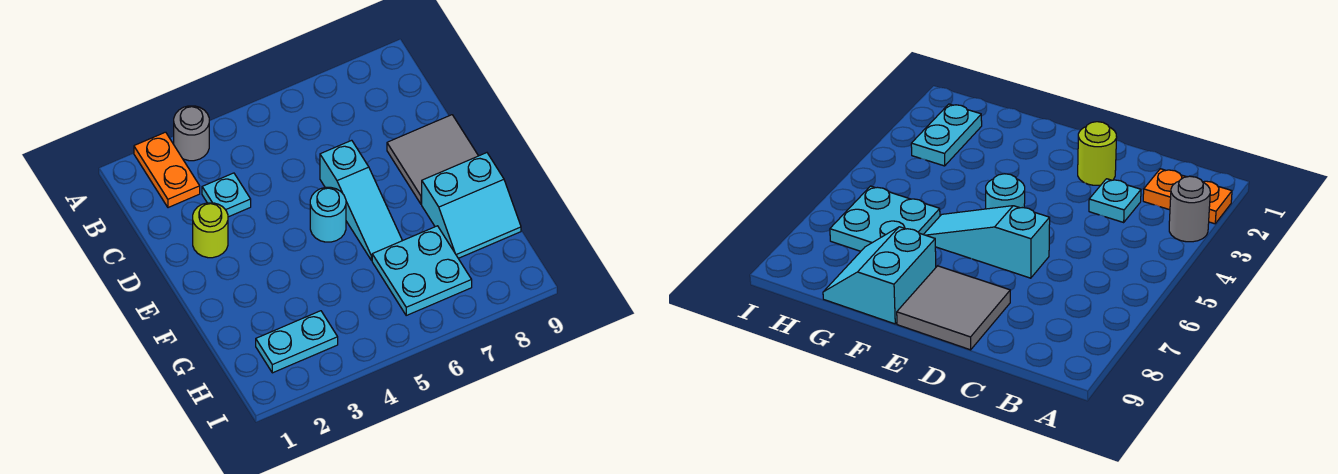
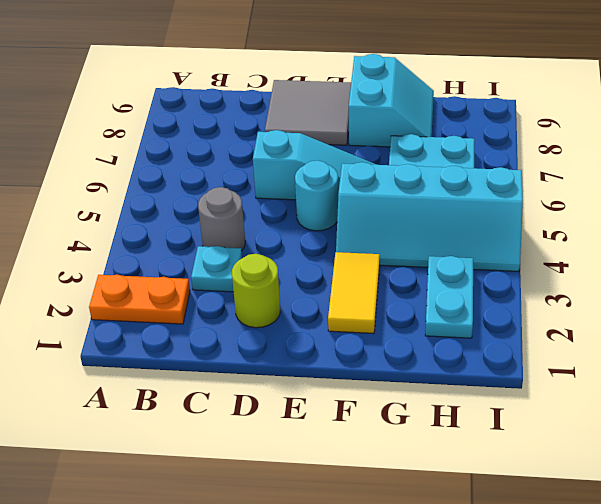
grey 1x1 round brick [174,106,209,161] -> grey 1x1 round brick moved to [198,187,245,251]
none -> yellow 1x2 tile [328,252,380,333]
none -> cyan 2x4 slope [336,162,523,272]

